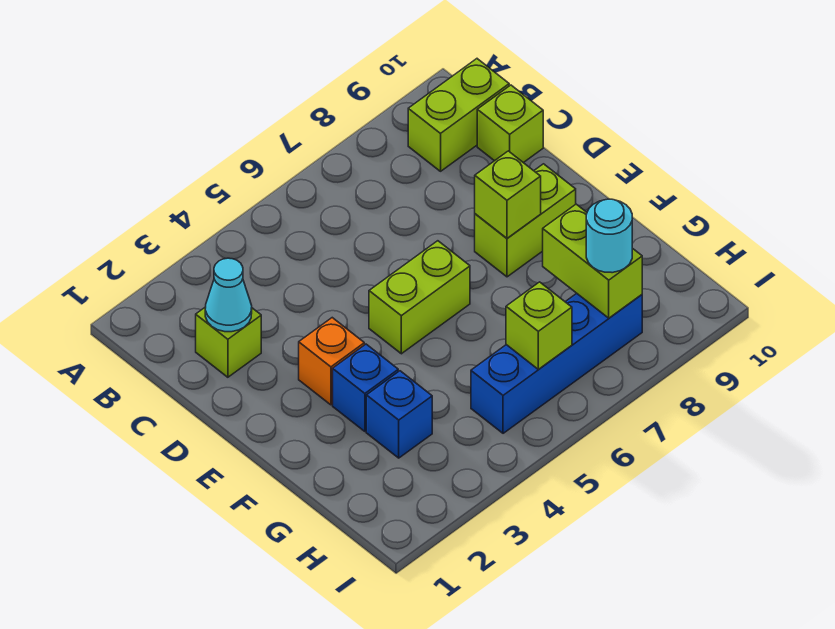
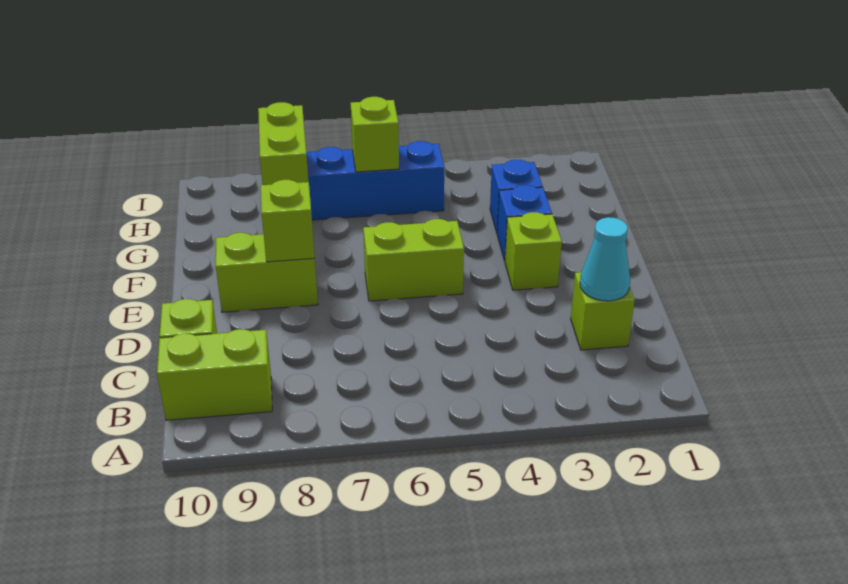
orange 1x1 brick [299,318,364,405] -> lime 1x1 brick [505,212,562,290]
cyan 1x1 round brick [586,199,632,273] -> none

